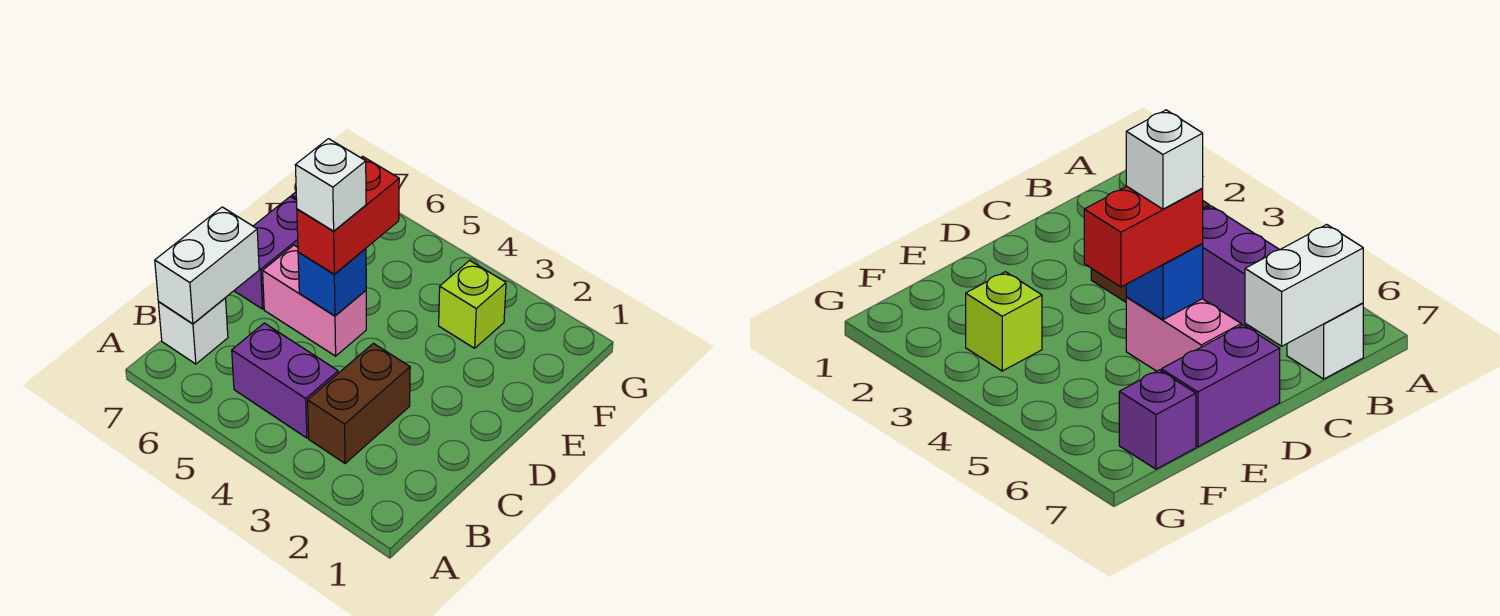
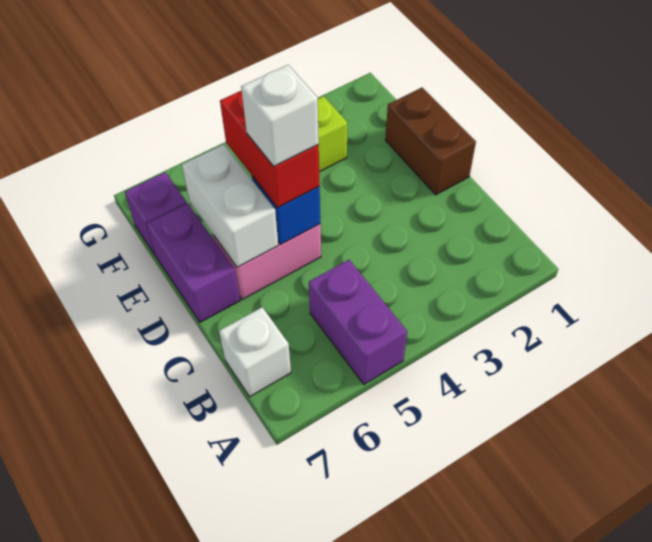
brown 1x2 brick [308,343,410,463] -> brown 1x2 brick moved to [385,88,476,195]
purple 1x2 brick [232,323,338,438] -> purple 1x2 brick turned to [309,260,407,384]
white 1x2 brick [155,207,259,324] -> white 1x2 brick moved to [182,144,278,267]

